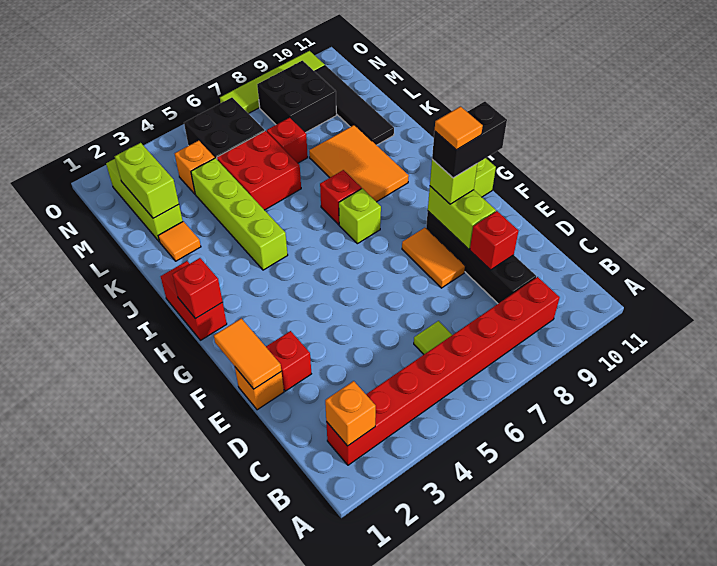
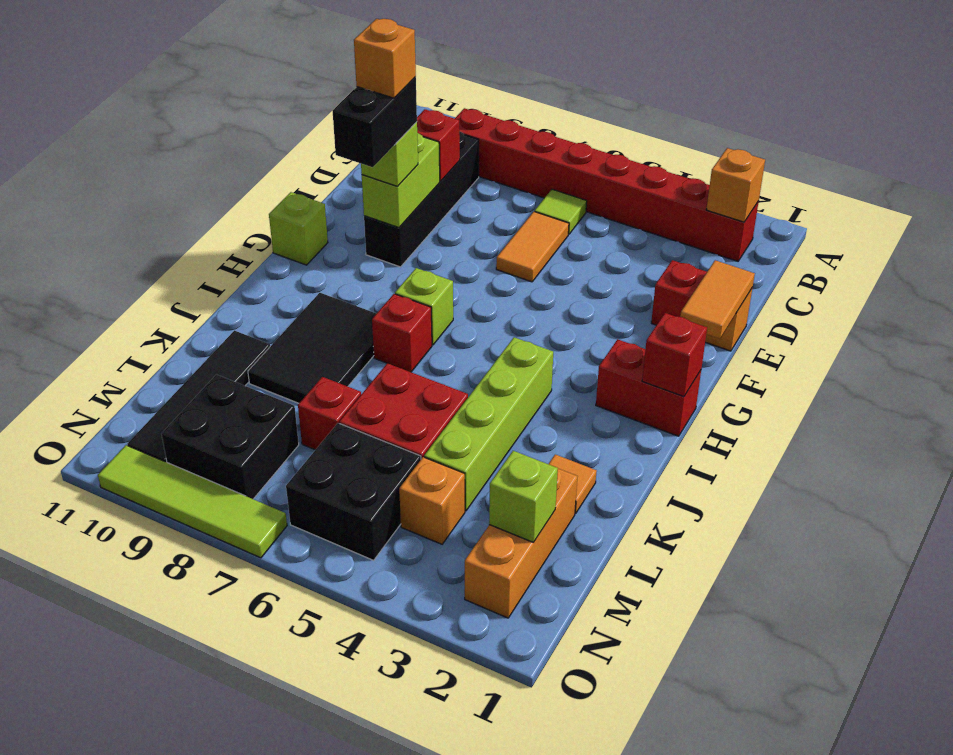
orange 1x2 tile [402,228,465,288] -> orange 1x2 tile moved to [496,212,569,282]
black 1x2 brick [432,102,507,178] -> black 1x2 brick turned to [332,77,417,167]
orange 1x1 tile [435,107,483,150] -> orange 1x1 brick [354,19,416,98]
red 1x2 brick [160,261,227,340] -> red 1x2 brick turned to [596,339,701,436]
orange 2x3 tile [309,125,409,202] -> black 2x3 tile [248,293,377,403]
lime 1x3 brick [106,159,183,242] -> orange 1x3 brick [465,469,577,618]
lime 1x2 brick [115,143,179,218] -> lime 1x1 brick [489,451,558,542]

